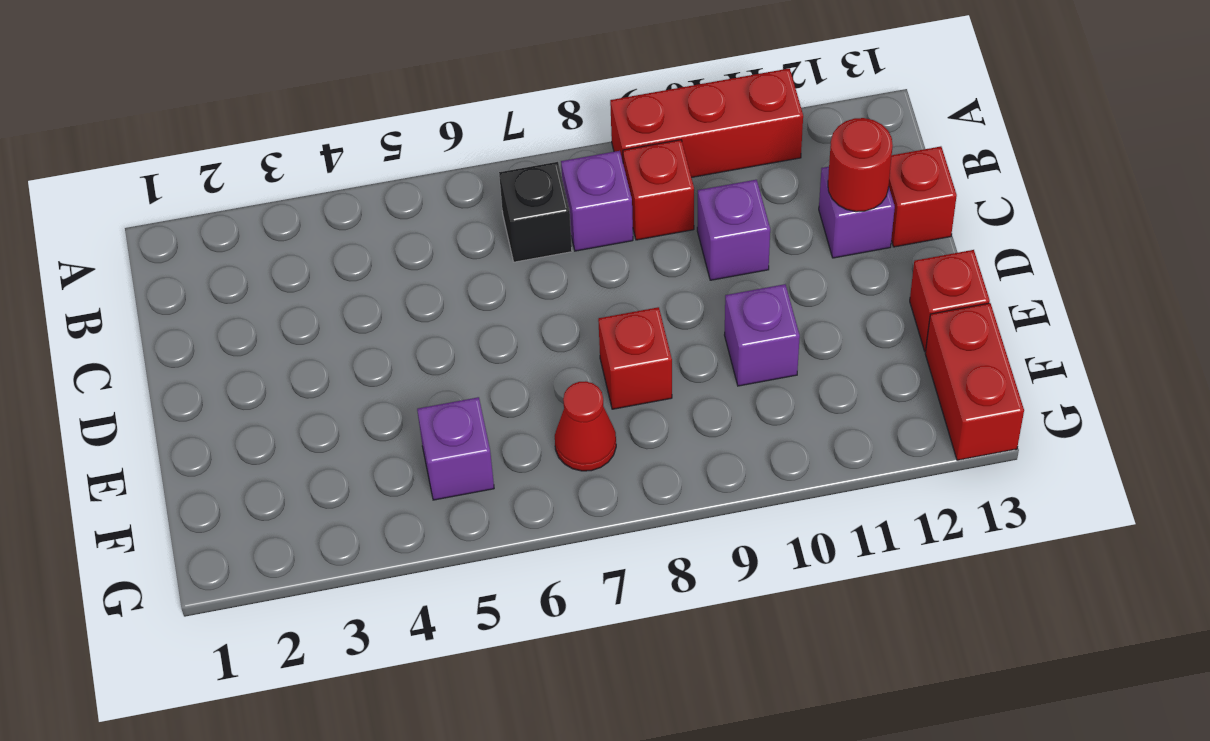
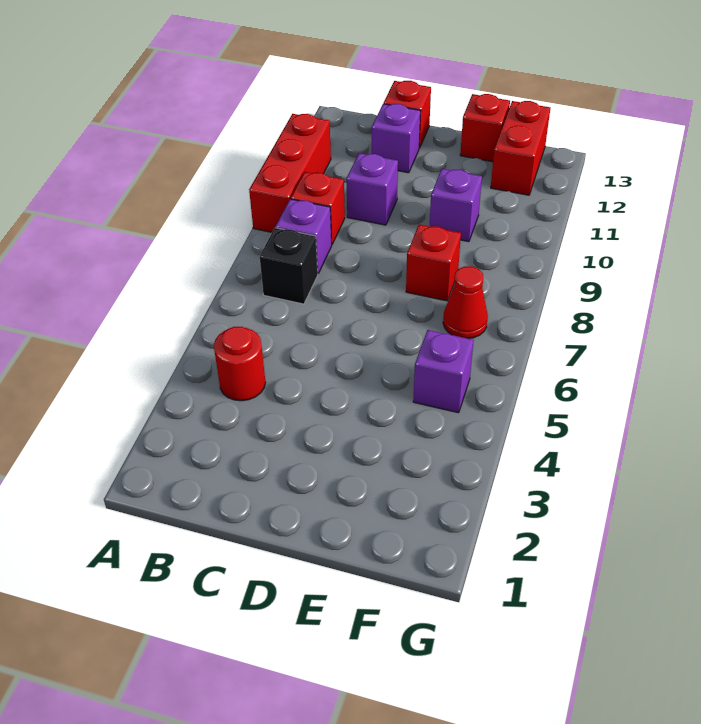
red 1x1 round brick [828,118,893,212] -> red 1x1 round brick moved to [214,327,266,401]
red 1x2 brick [925,303,1024,460] -> red 1x2 brick turned to [491,101,550,195]

